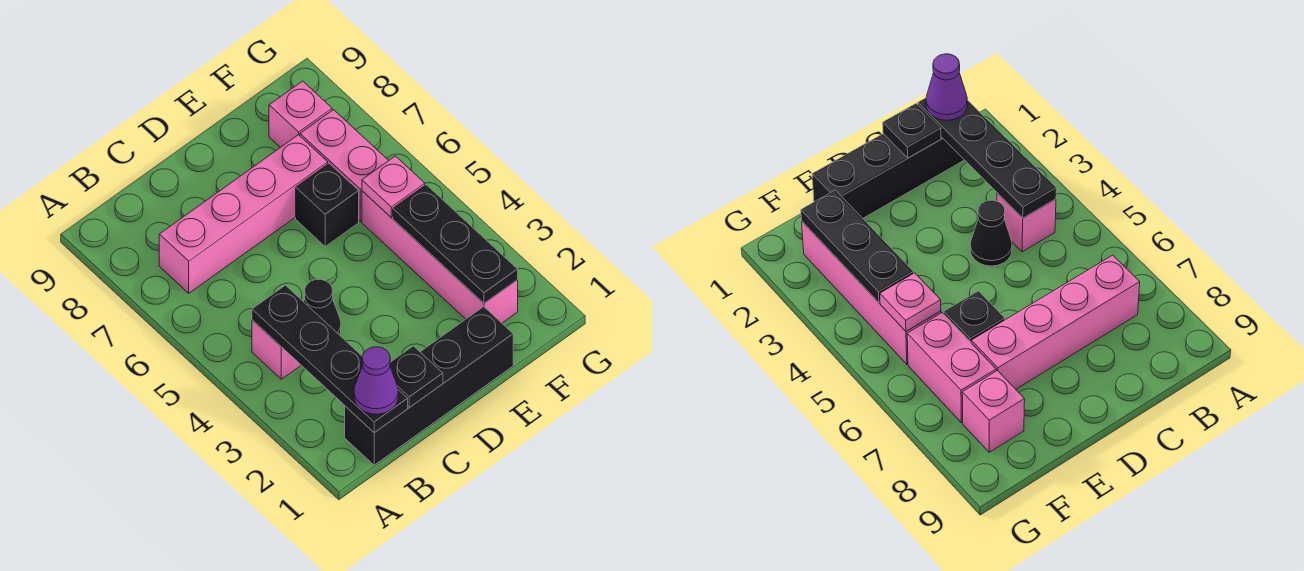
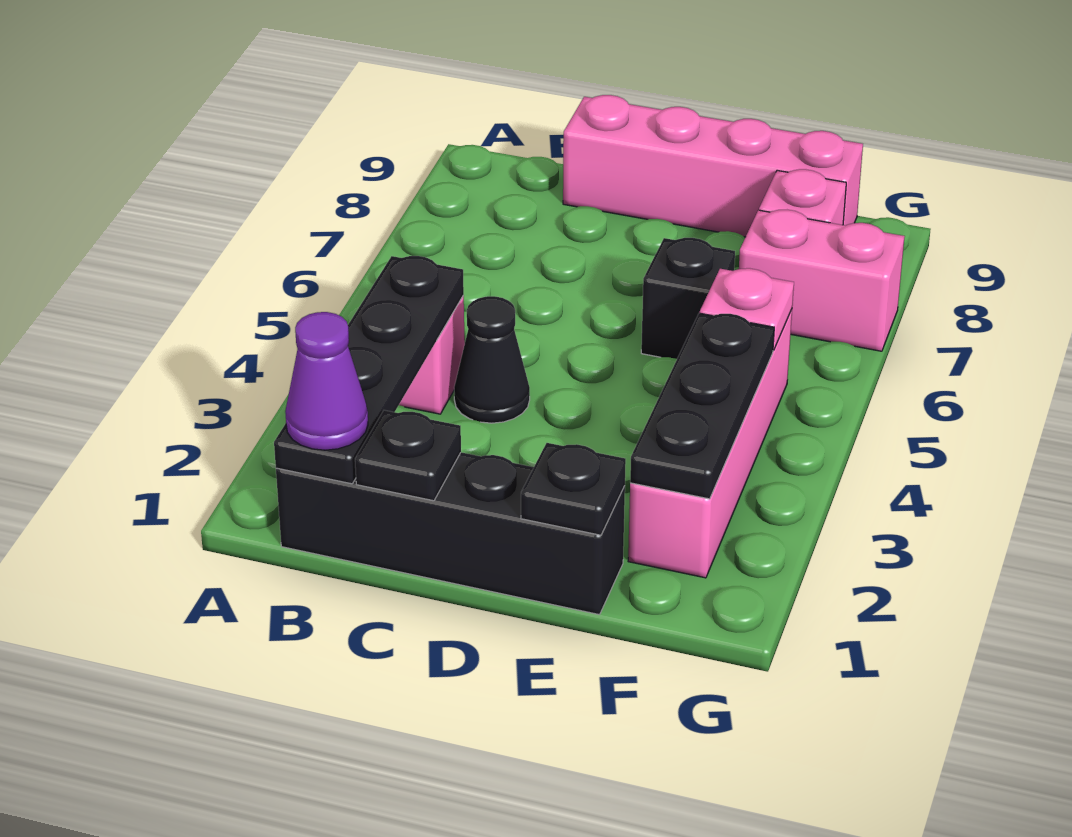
pink 1x4 brick [159,135,328,293] -> pink 1x4 brick moved to [563,95,863,237]
none -> black 1x1 plate [521,443,626,535]
pink 1x2 brick [300,110,389,221] -> pink 1x2 brick turned to [739,210,905,351]

